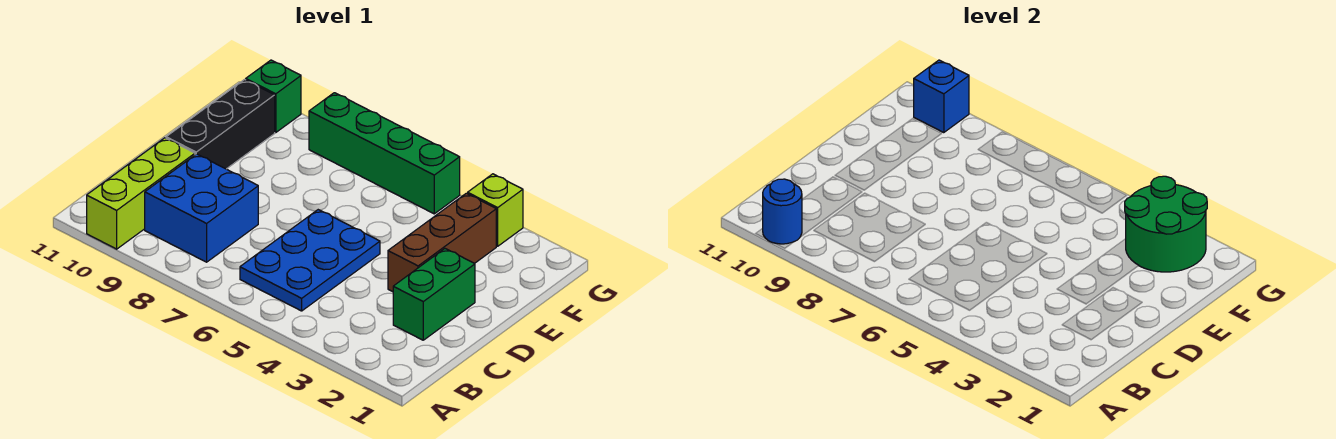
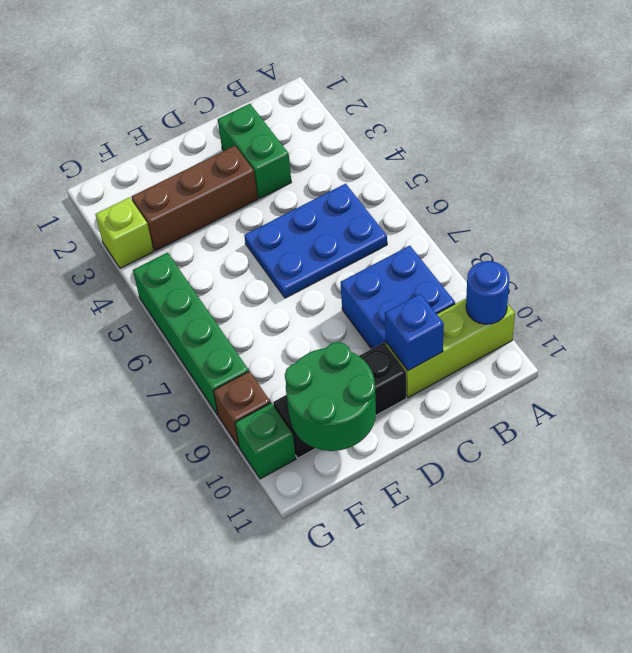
green 1x2 brick [393,249,475,340] -> green 1x2 brick turned to [218,104,291,199]
green 2x2 round brick [1125,176,1207,272] -> green 2x2 round brick moved to [285,342,376,451]
none -> brown 1x1 brick [213,371,271,447]
blue 1x1 brick [914,60,969,133] -> blue 1x1 brick moved to [385,294,444,371]

